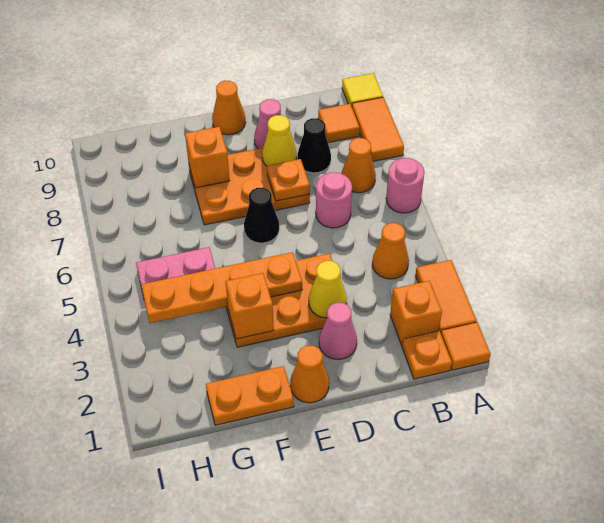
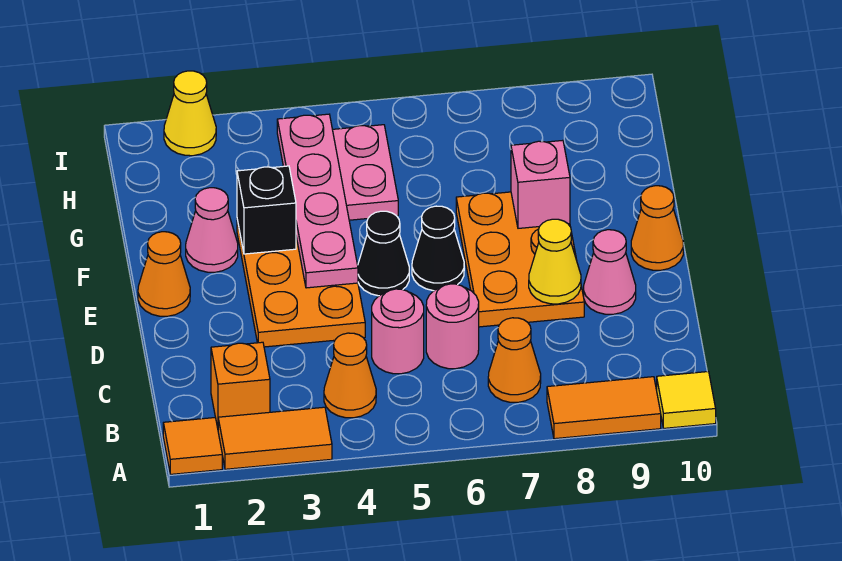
pink 1x1 round brick [386,158,424,213] -> pink 1x1 round brick moved to [372,289,424,374]
orange 1x1 plate [402,331,452,379] -> none
orange 1x1 tile [318,104,360,143] -> none
black 1x1 cone [297,118,331,173] -> black 1x1 cone moved to [358,211,409,296]
pink 1x1 cone [319,303,357,359] -> pink 1x1 cone moved to [186,188,238,272]
yellow 1x1 cone [309,261,346,318] -> yellow 1x1 cone moved to [164,71,216,156]
orange 1x1 plate [267,159,310,201] -> none
orange 1x4 plate [141,252,302,323] -> pink 1x4 plate [277,114,358,288]
orange 1x2 plate [206,366,294,425] -> none
orange 1x1 brick [226,273,274,339] -> black 1x1 brick [237,166,296,254]
orange 1x1 brick [185,127,230,188] -> pink 1x1 brick [511,140,570,228]

